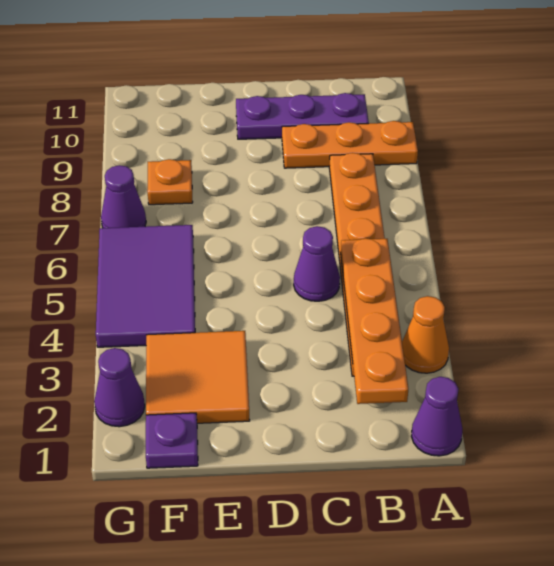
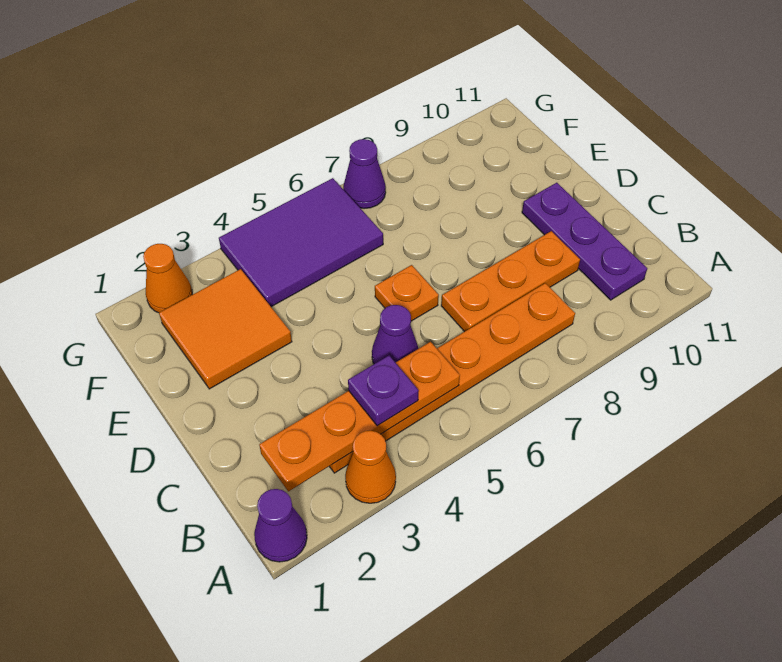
orange 1x3 plate [282,121,418,168] -> orange 1x3 plate turned to [441,231,580,332]
purple 1x1 plate [146,413,198,468] -> purple 1x1 plate moved to [348,356,419,426]
orange 1x1 plate [147,159,193,205] -> orange 1x1 plate moved to [375,265,439,321]
purple 1x1 cone [94,348,145,427] -> orange 1x1 cone [143,244,192,313]

